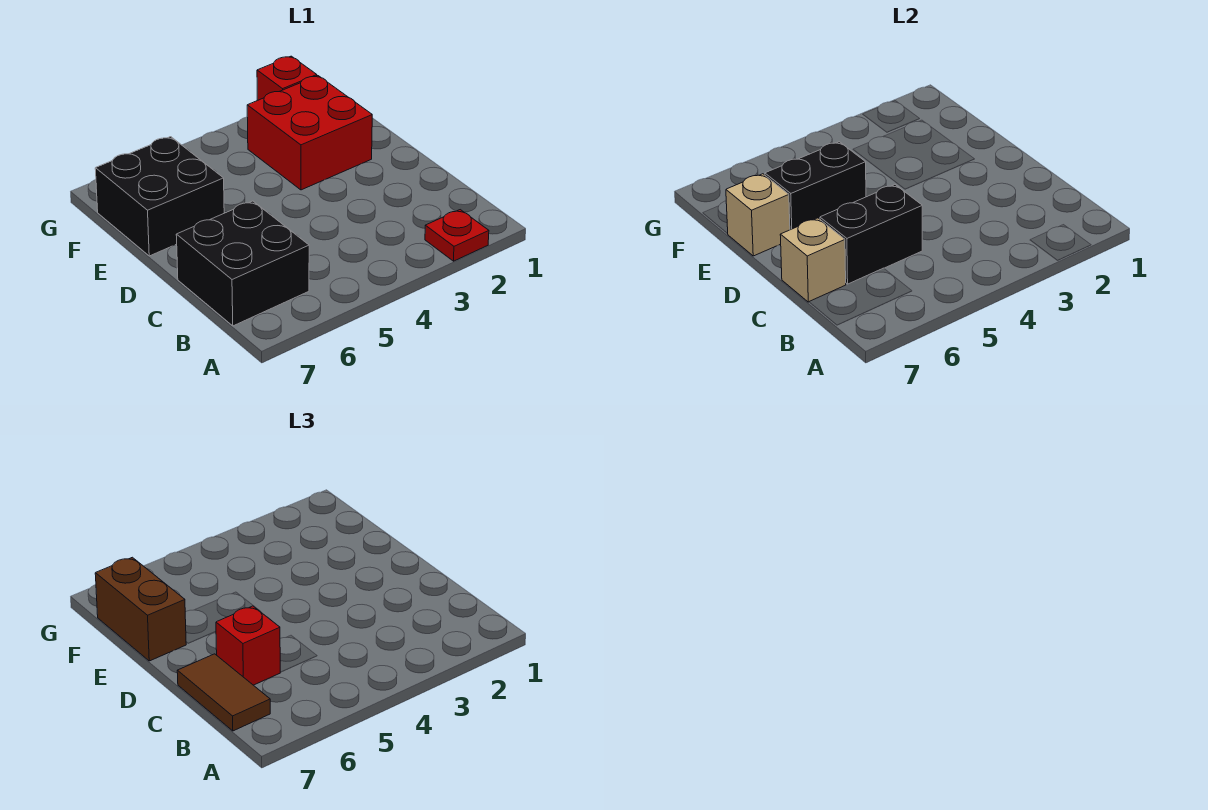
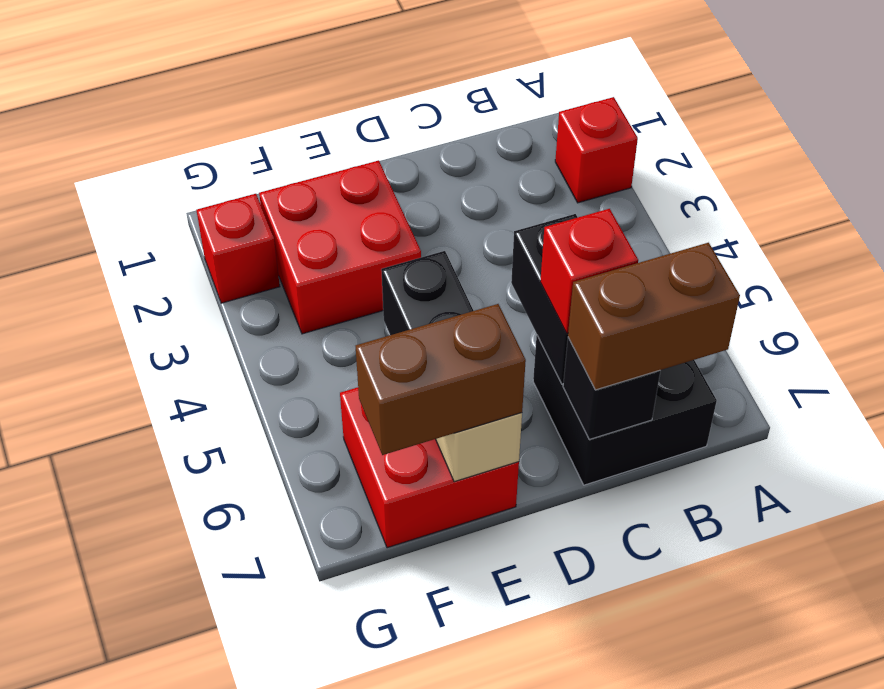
red 1x1 plate [425,210,489,261] -> red 1x1 brick [555,97,638,203]
brown 1x2 tile [177,654,270,731] -> brown 1x2 brick [568,243,740,390]
tan 1x1 brick [780,218,846,302] -> black 1x1 brick [563,338,660,439]
black 2x2 brick [95,137,224,256] -> red 2x2 brick [340,387,519,548]

